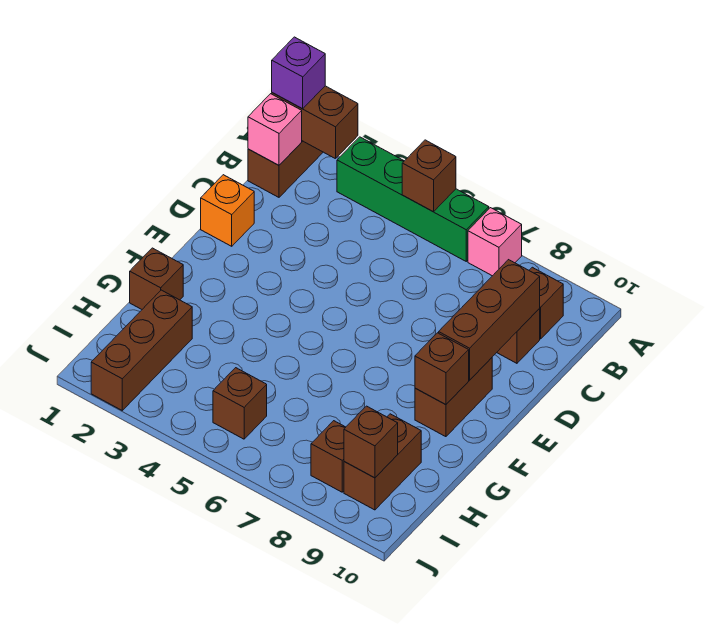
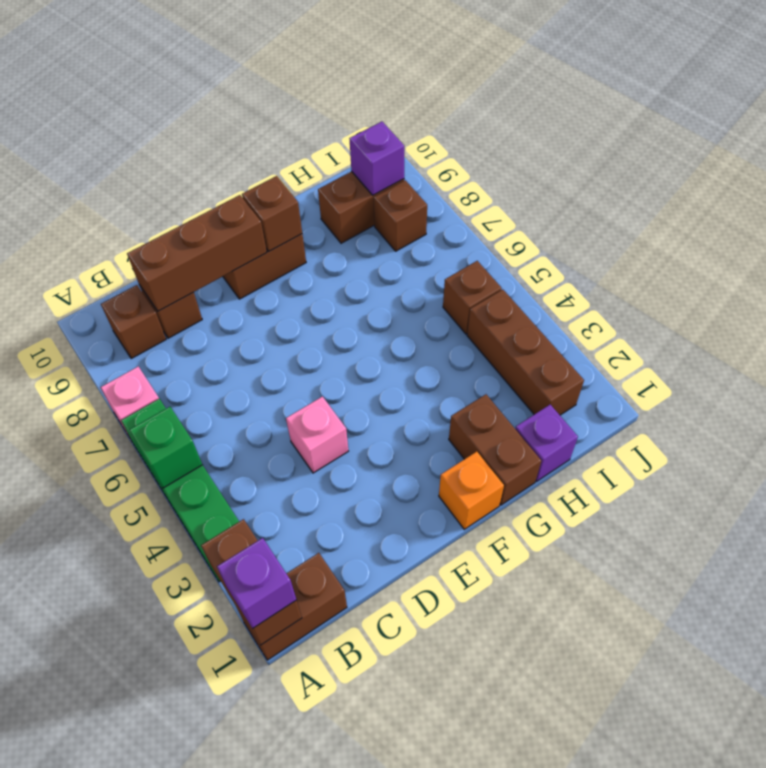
brown 1x1 brick [402,140,456,212] -> green 1x1 brick [129,407,202,488]
pink 1x1 brick [248,94,302,165] -> pink 1x1 brick moved to [286,396,348,473]
orange 1x1 brick [201,175,254,246] -> orange 1x1 brick moved to [439,452,504,529]
brown 1x1 brick [130,248,183,309] -> brown 1x2 brick [449,394,541,505]
none -> purple 1x1 brick [515,405,578,481]
brown 1x3 brick [91,290,192,410] -> brown 1x3 brick turned to [467,290,584,415]
brown 1x1 brick [344,406,398,478] -> purple 1x1 brick [349,122,404,195]

